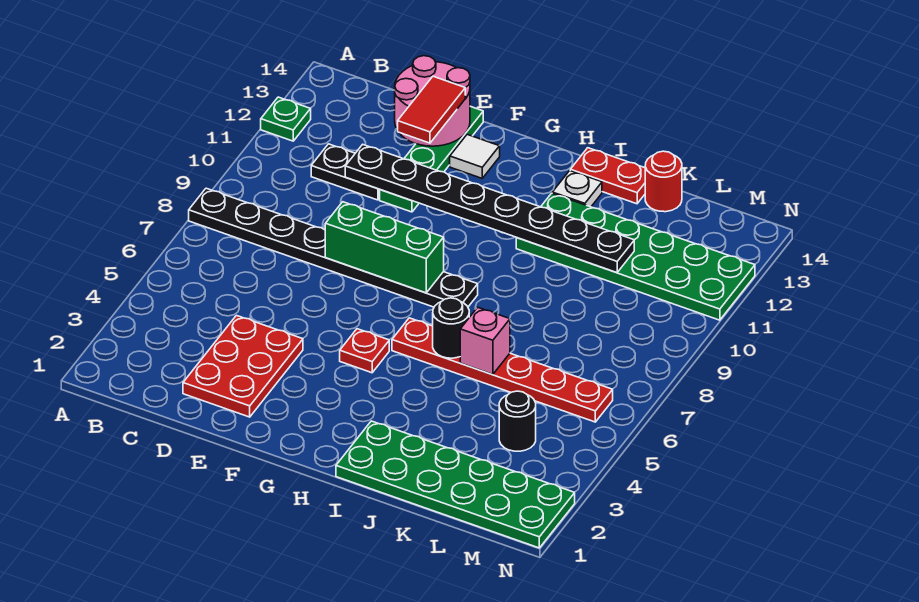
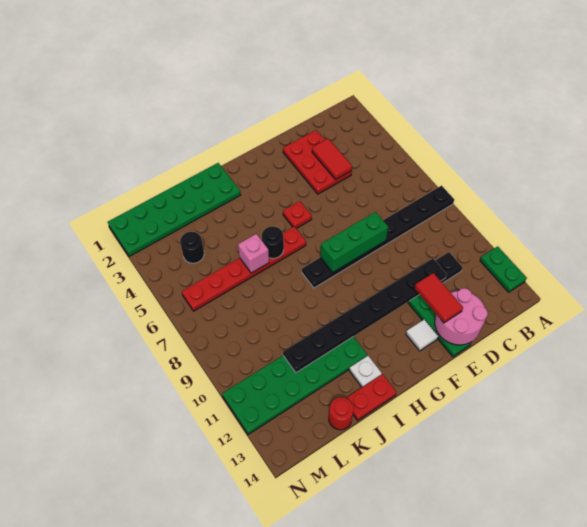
green 1x1 plate [261,97,311,141] -> green 1x2 plate [480,246,527,292]
none -> red 1x2 tile [312,138,352,180]

